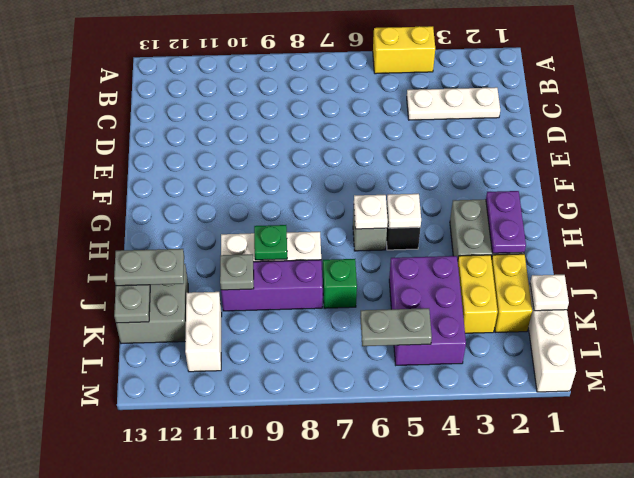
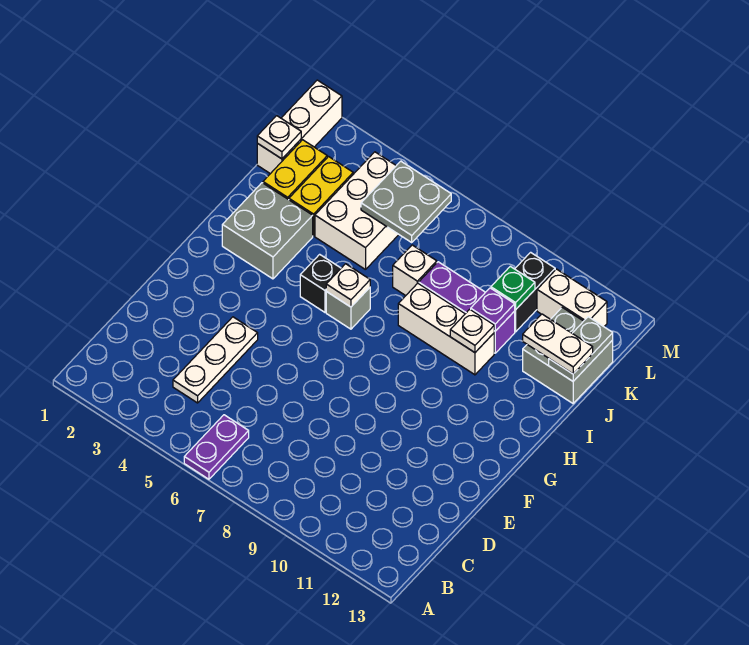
yellow 1x2 brick [373,26,435,74] -> none
white 1x3 plate [407,87,500,120] -> white 1x3 plate turned to [173,317,258,403]
purple 1x2 plate [486,191,526,253] -> purple 1x2 plate moved to [184,415,249,479]
white 1x1 plate [387,194,421,228] -> white 1x1 plate moved to [450,309,494,353]
green 1x1 plate [254,225,287,260] -> green 1x1 plate moved to [491,266,535,310]
purple 2x3 brick [389,256,466,365] -> white 2x3 brick [315,152,399,270]
green 1x1 brick [323,259,357,308] -> white 1x1 brick [393,245,437,296]
grey 1x1 plate [220,254,254,290] -> purple 1x1 plate [471,288,515,331]
grey 1x2 plate [114,249,184,286] -> white 1x2 plate [523,314,593,374]
none -> black 1x2 brick [515,252,555,332]
white 1x2 brick [185,292,222,372] -> white 1x2 brick turned to [537,269,607,327]
grey 1x2 plate [360,308,432,346] -> grey 2x2 plate [361,161,451,242]

